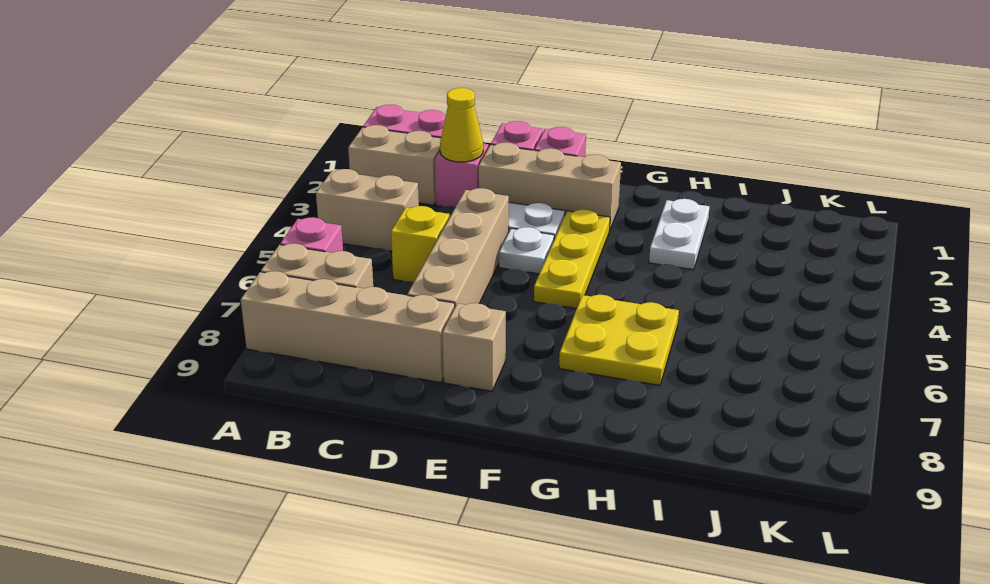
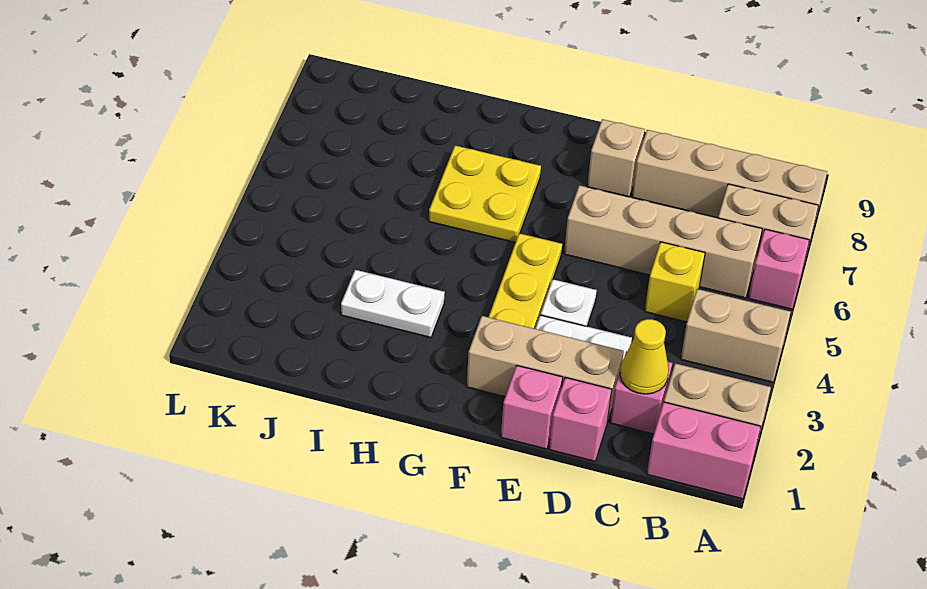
tan 1x4 brick [407,188,509,306] -> tan 1x4 brick turned to [564,185,762,298]
white 1x2 plate [649,199,709,270] -> white 1x2 plate turned to [341,270,445,338]

